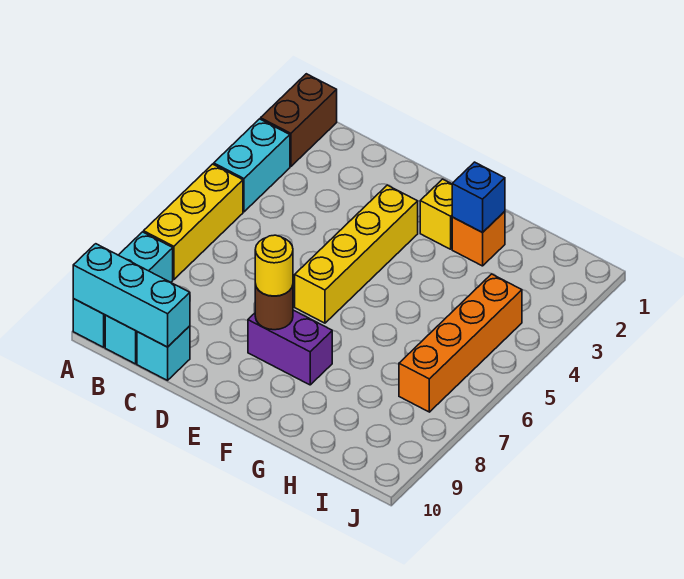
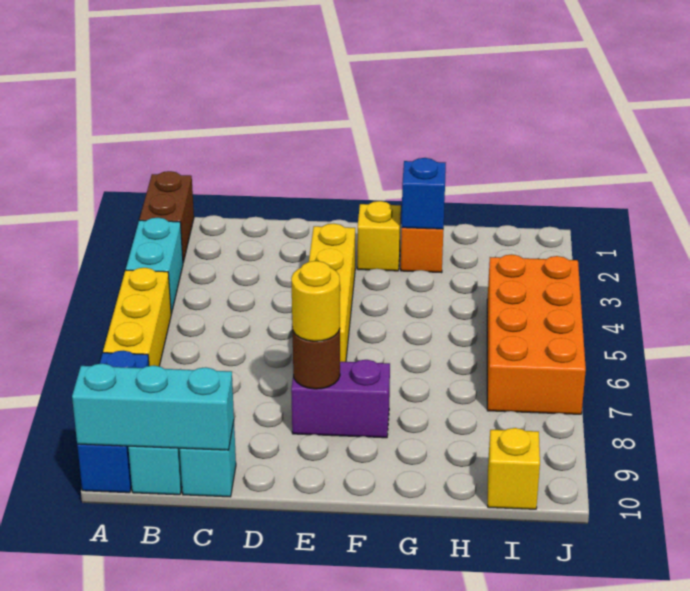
cyan 1x3 brick [73,232,173,347] -> blue 1x3 brick [77,350,149,493]
orange 1x4 brick [399,274,522,412] -> orange 2x4 brick [487,254,586,414]
none -> yellow 1x1 brick [488,428,540,509]

